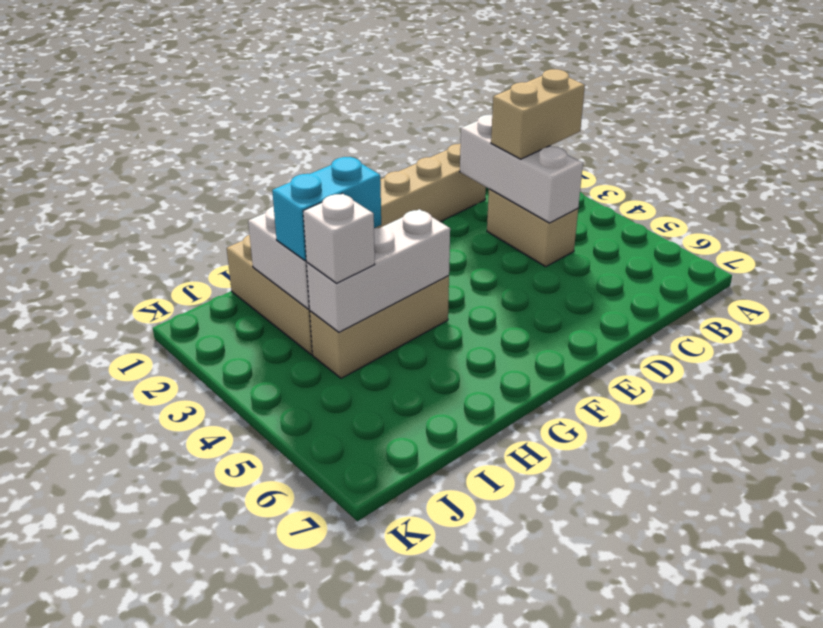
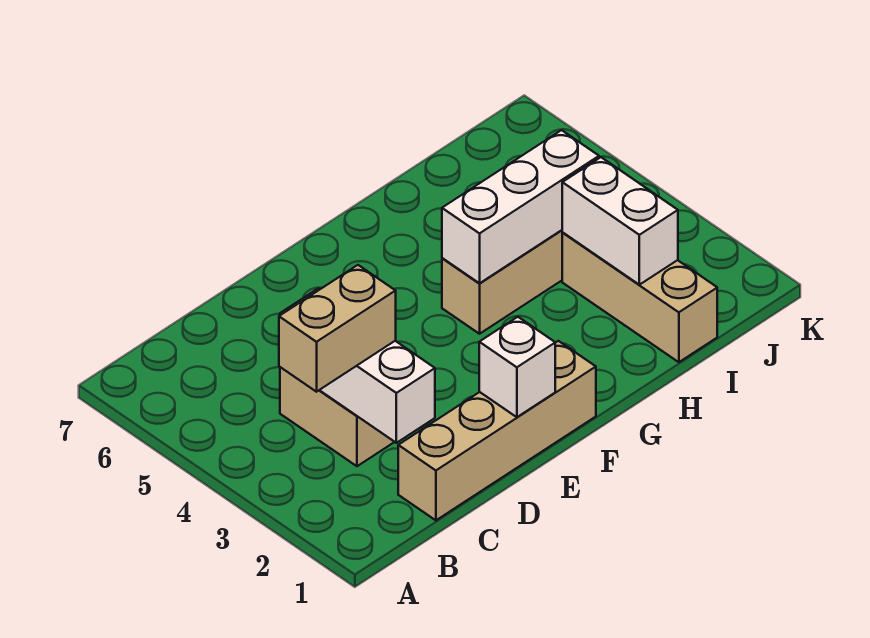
cyan 1x2 brick [272,157,381,261] -> none
white 1x1 brick [303,193,375,283] -> white 1x1 brick moved to [479,317,555,417]

